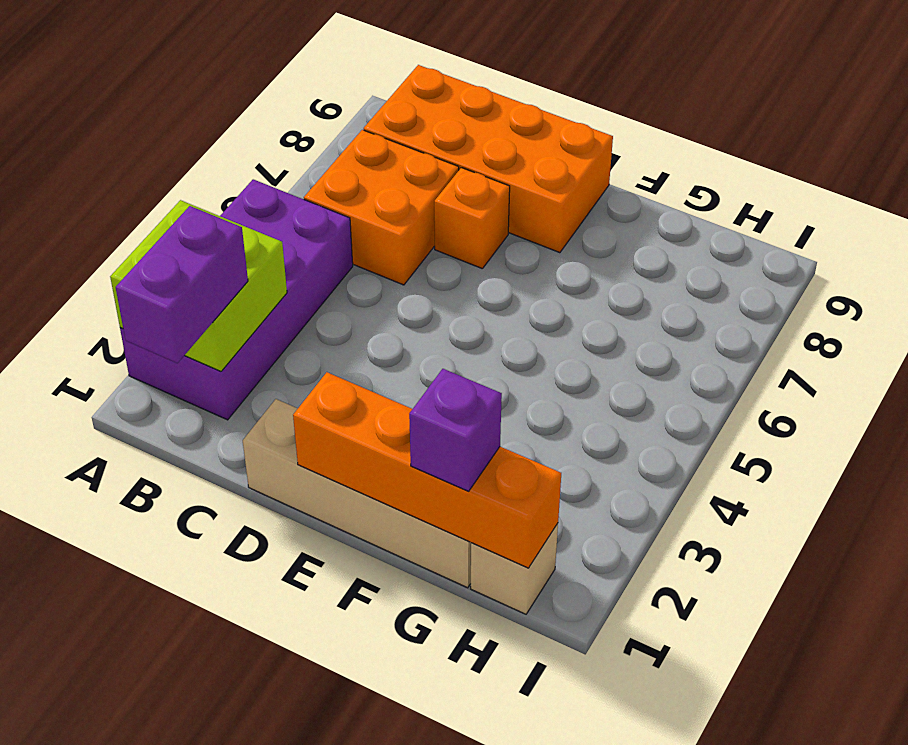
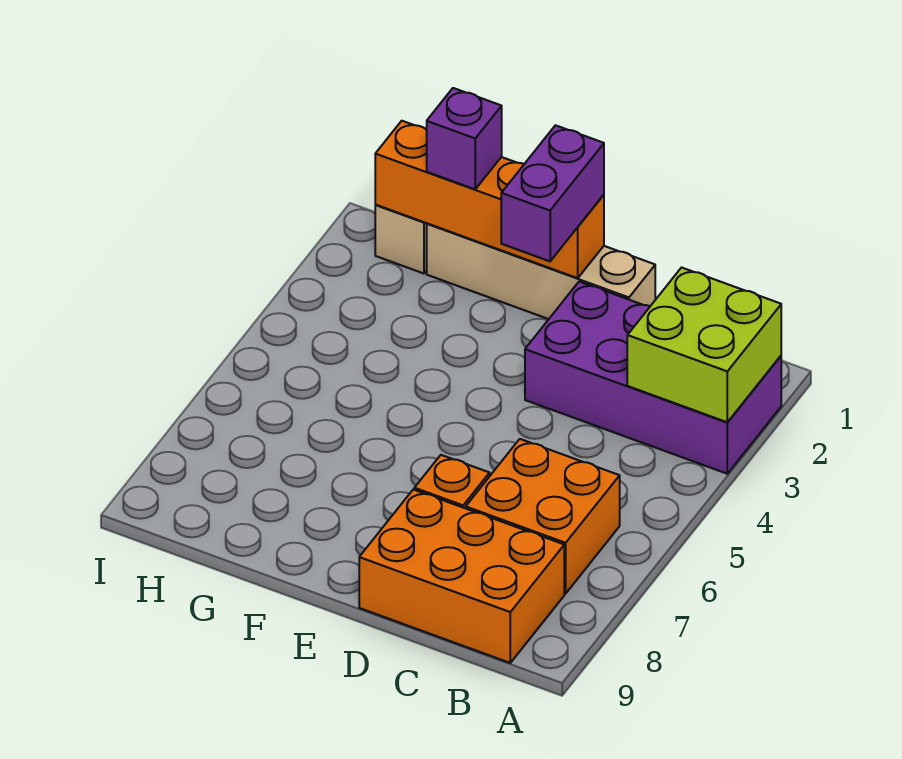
purple 2x4 brick [120,179,353,420] -> purple 2x4 brick turned to [525,282,781,474]
purple 1x2 brick [116,206,248,363] -> purple 1x2 brick moved to [501,125,604,261]
orange 2x4 brick [364,65,613,253] -> orange 2x3 brick [359,490,564,663]

